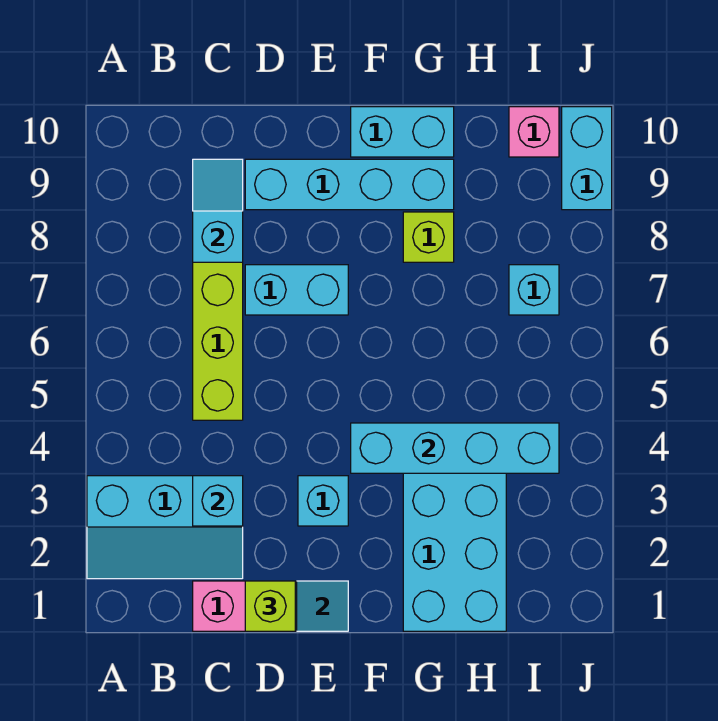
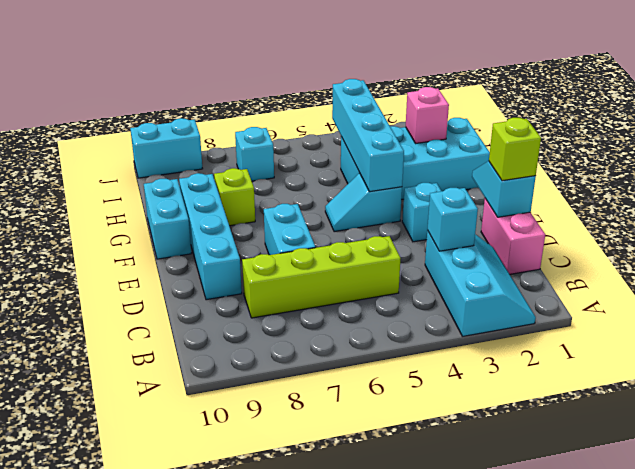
cyan 1x2 slope [193,159,243,262] -> cyan 1x2 slope moved to [325,173,402,232]
pink 1x1 brick [509,107,559,157] -> pink 1x1 brick moved to [406,87,449,143]

